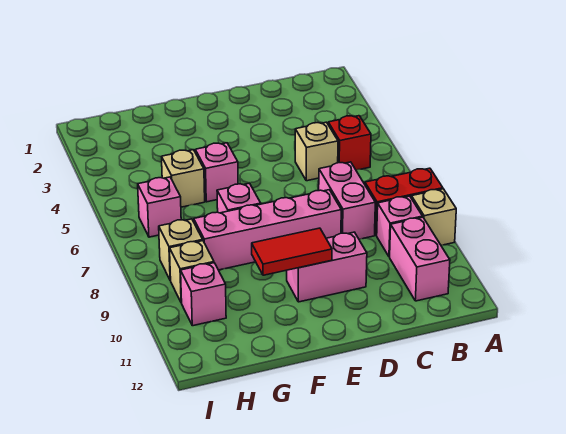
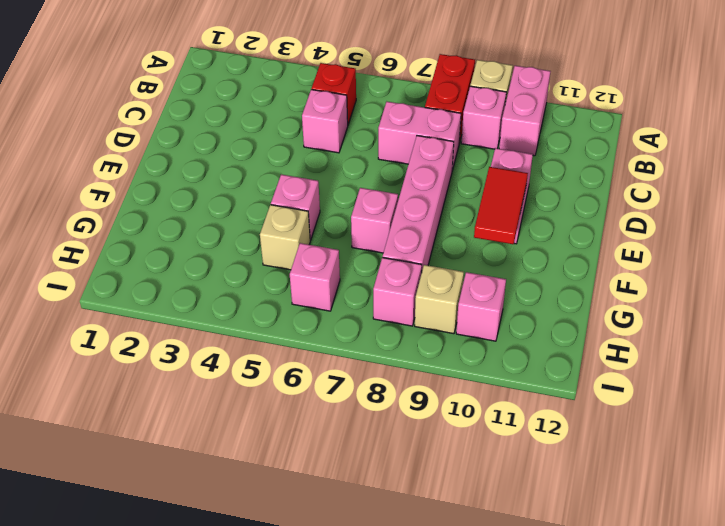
pink 1x2 brick [390,217,450,301] -> pink 1x2 brick turned to [499,66,551,156]
tan 1x1 brick [295,122,338,181] -> pink 1x1 brick [302,89,348,153]
tan 1x1 brick [159,219,203,281] -> pink 1x1 brick [373,257,422,326]

